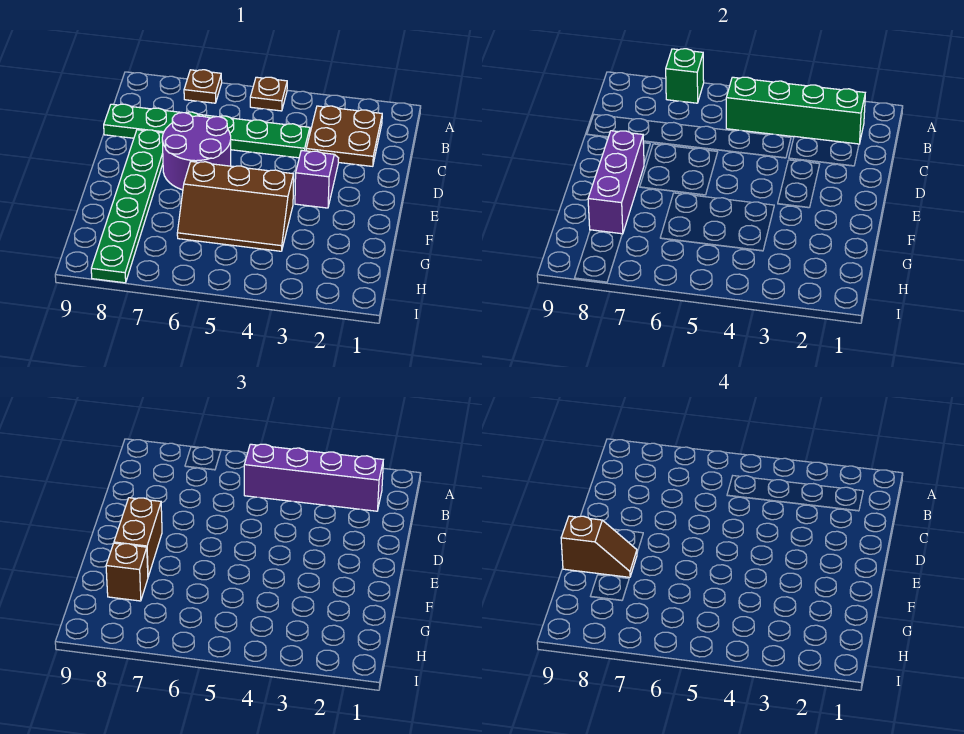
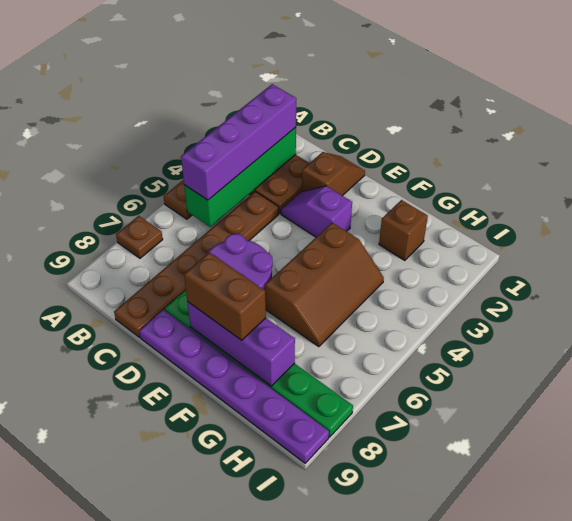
green 1x1 brick [666,49,704,103] -> none
green 1x6 plate [104,104,310,158] -> brown 1x6 plate [114,192,279,337]
none -> purple 1x6 plate [139,310,329,463]
brown 1x2 slope [561,516,637,577] -> brown 1x2 slope moved to [302,152,365,196]
brown 1x1 brick [106,543,148,601] -> brown 1x1 brick moved to [379,200,428,260]

